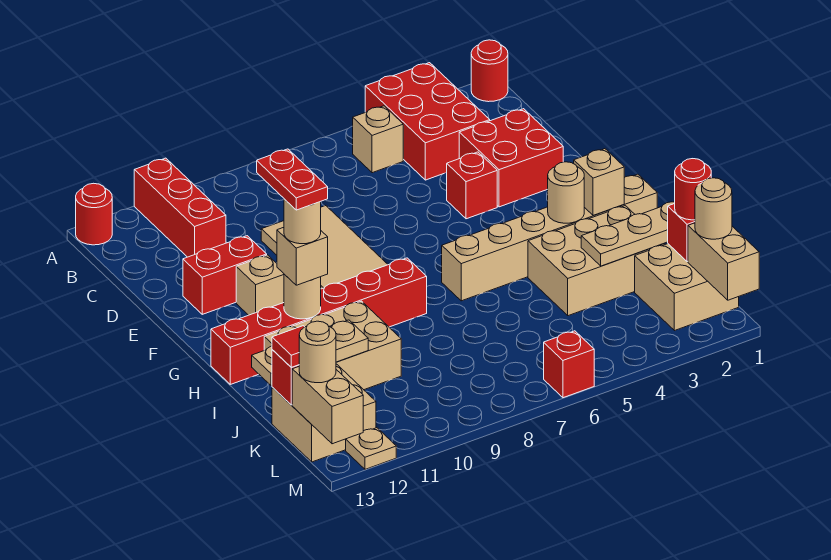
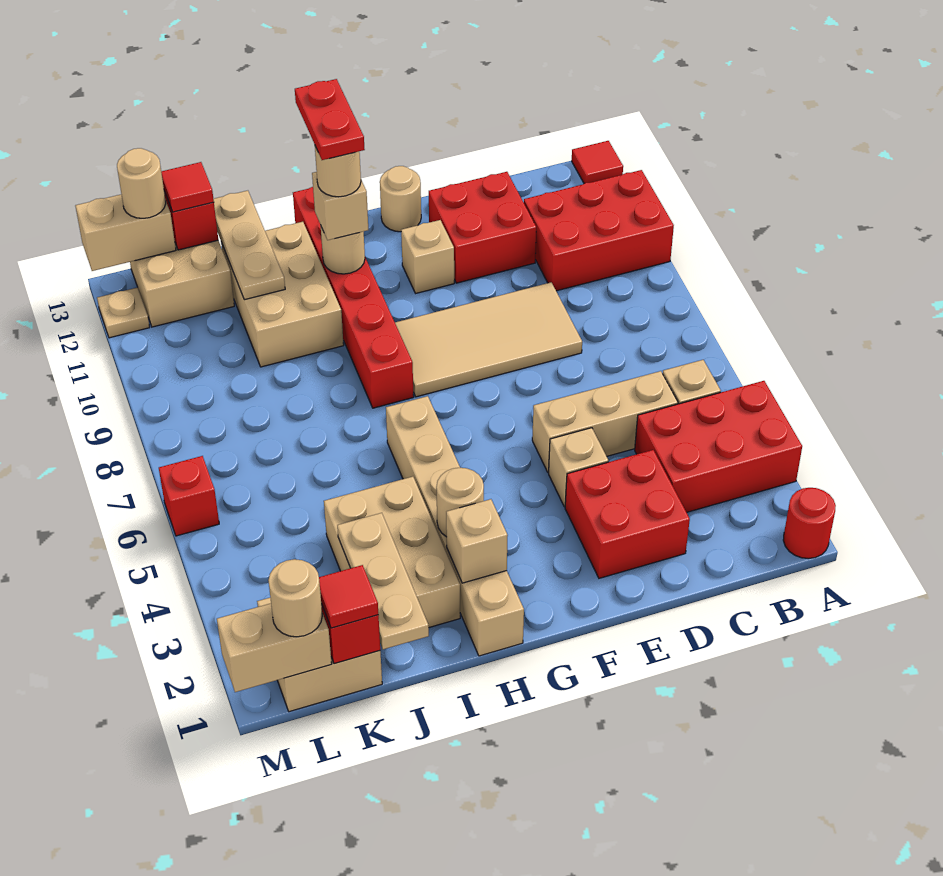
red 1x3 brick [134,158,226,257] -> red 2x3 brick [524,170,674,291]
red 1x1 round brick [76,183,112,245] -> red 1x1 tile [572,141,623,184]
none -> tan 1x3 brick [532,371,678,473]
red 1x1 brick [447,152,497,219] -> tan 1x1 brick [549,428,608,507]
red 1x2 brick [183,236,267,314] -> red 2x2 brick [429,172,536,283]
none -> tan 1x1 round brick [380,166,421,232]
red 1x2 plate [257,149,328,210] -> red 1x2 plate turned to [295,79,365,160]
red 1x1 round brick [675,159,711,220] -> red 1x1 tile [319,565,378,628]

